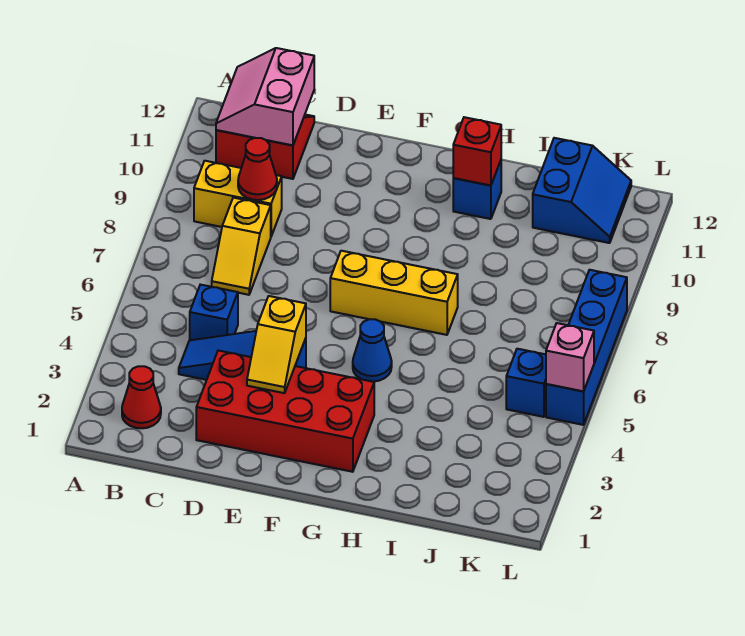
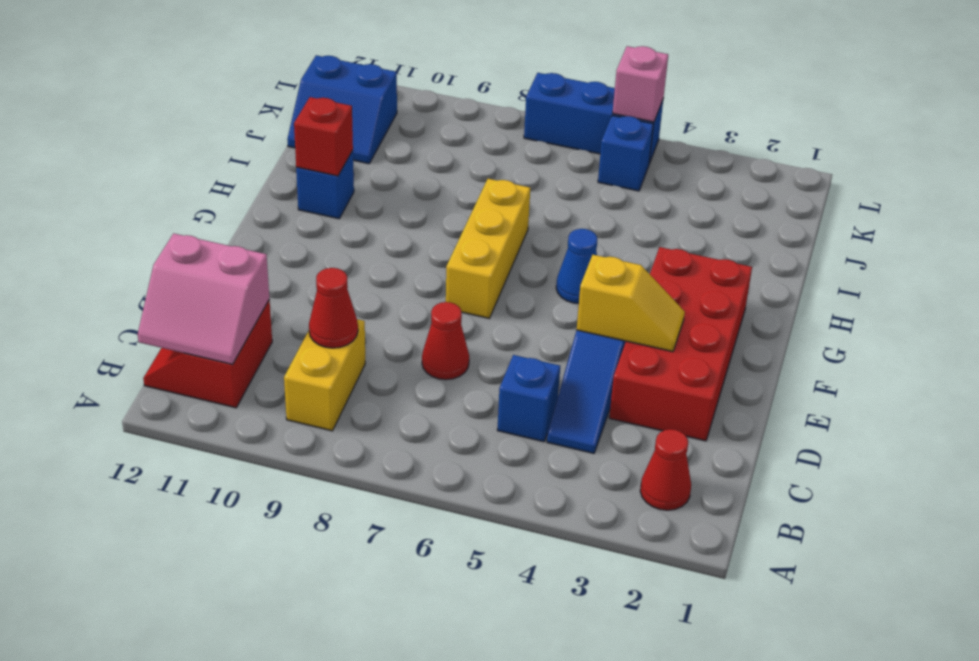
yellow 1x2 slope [212,198,271,295] -> none
none -> red 1x1 cone [422,302,469,380]
blue 2x2 slope [533,138,631,243] -> blue 2x2 slope turned to [287,55,397,164]
blue 1x4 brick [546,270,627,425] -> blue 1x3 brick [524,73,663,164]

